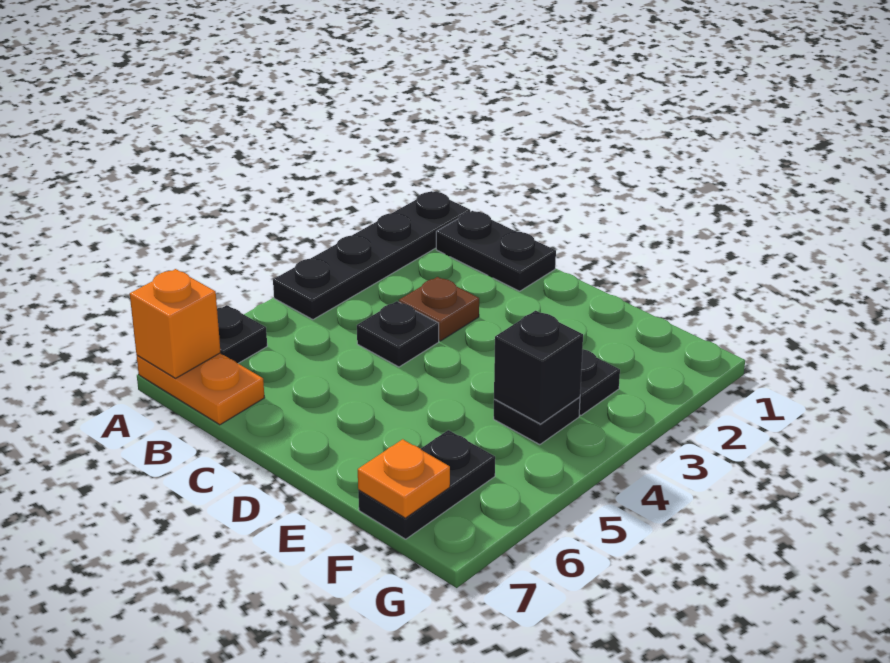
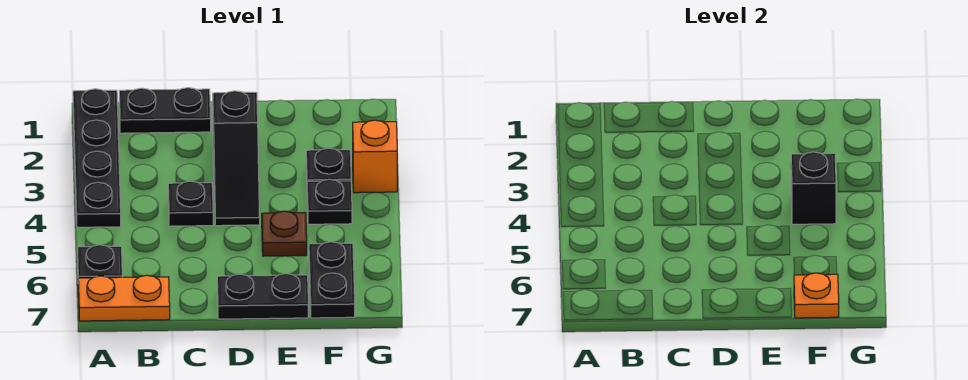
orange 1x1 brick [130,269,221,378] -> orange 1x1 brick moved to [353,120,397,193]
brown 1x1 plate [399,277,479,341] -> brown 1x1 plate moved to [262,211,307,256]
none -> black 1x3 slope [213,91,260,226]
none -> black 1x2 plate [217,274,308,319]

